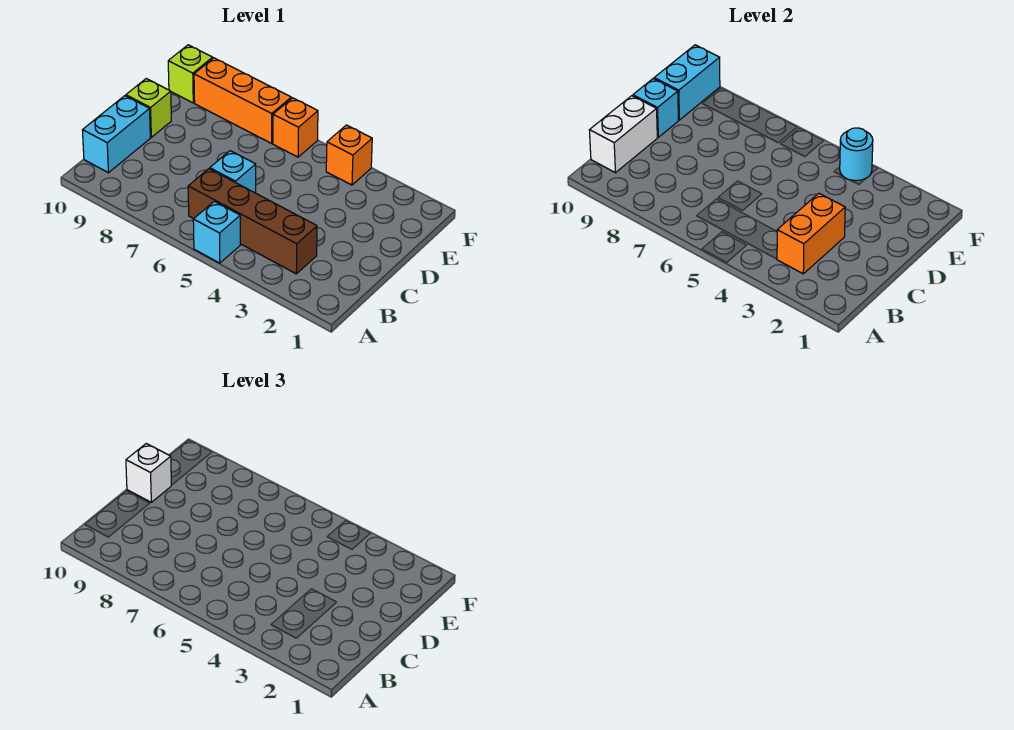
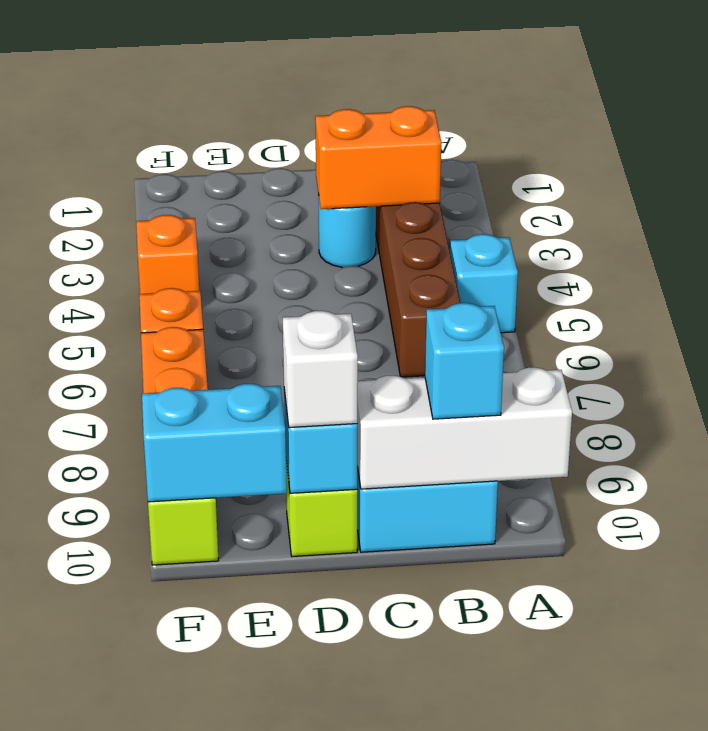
white 1x2 brick [589,96,657,173] -> white 1x3 brick [357,367,572,489]
cyan 1x1 brick [210,151,256,193] -> cyan 1x1 brick moved to [425,303,504,419]
cyan 1x1 round brick [840,128,873,181] -> cyan 1x1 round brick moved to [318,194,376,267]

